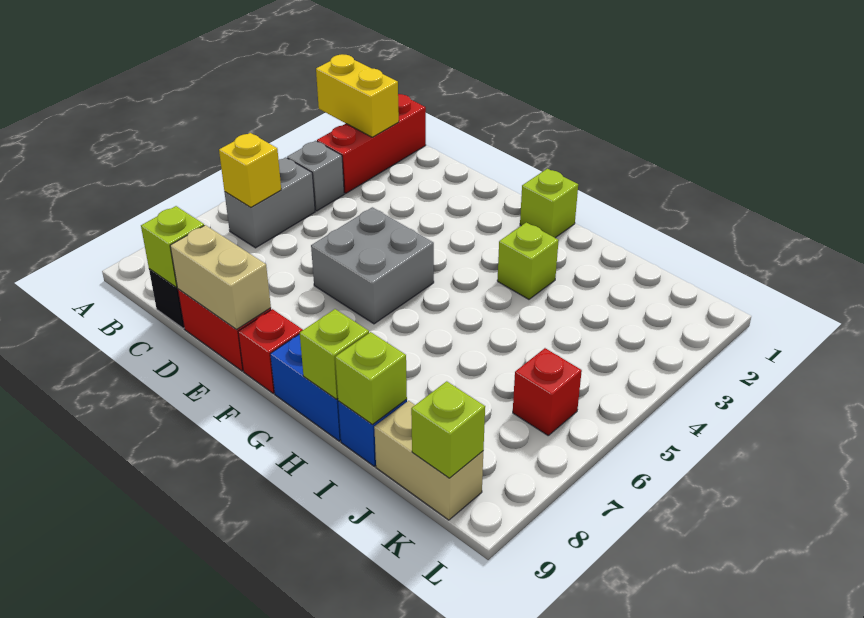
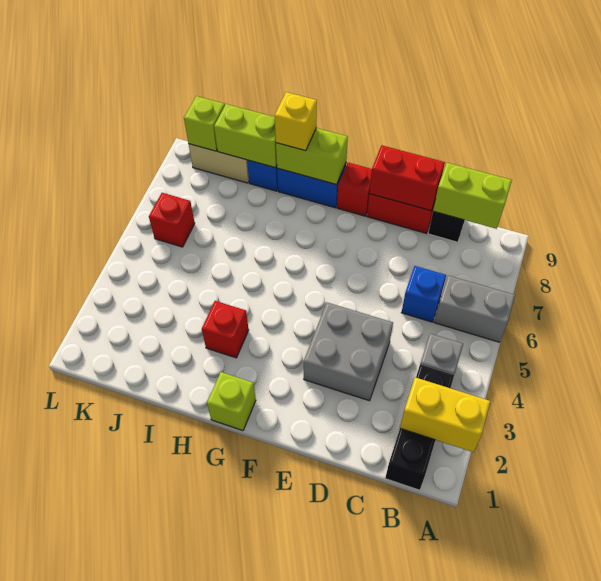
red 1x3 brick [317,94,426,193] -> black 1x3 brick [385,365,454,490]
grey 1x2 brick [225,157,315,248] -> grey 1x2 brick turned to [434,276,515,342]
yellow 1x1 brick [219,133,281,208] -> yellow 1x1 brick moved to [275,92,317,151]
none -> blue 1x1 brick [401,266,446,322]
lime 1x1 brick [141,206,204,287] -> lime 1x2 brick [433,163,512,229]
tan 1x2 brick [170,225,271,330] -> red 1x2 brick [369,145,445,211]
grey 2x2 brick [311,207,434,324] -> grey 2x2 brick moved to [304,303,393,401]
lime 1x1 brick [497,223,559,299] -> red 1x1 brick [202,301,249,358]
lime 1x1 brick [300,309,369,400] -> lime 1x2 brick [276,128,348,185]
lime 1x1 brick [335,332,407,424] -> lime 1x2 brick [214,104,277,168]

